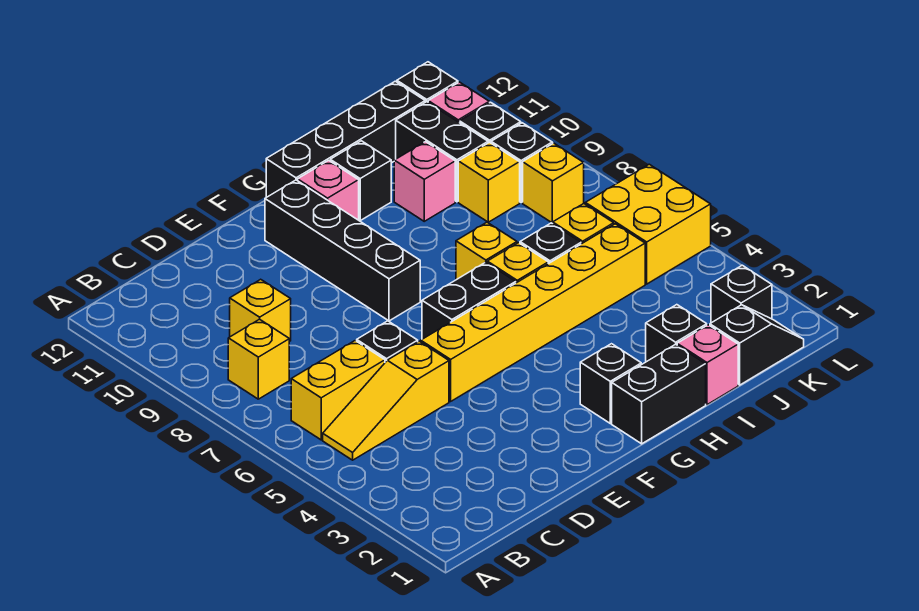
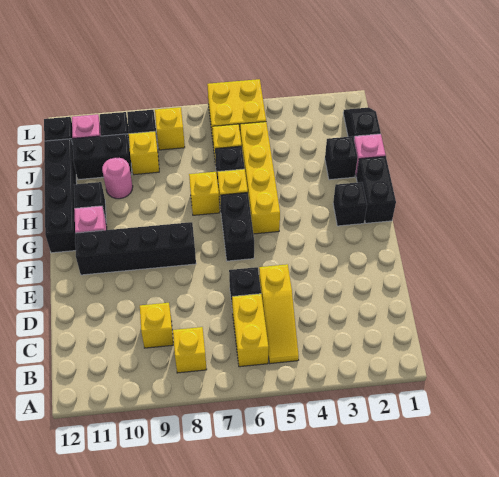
yellow 1x6 brick [421,224,645,401] -> yellow 1x4 brick [240,122,280,234]
pink 1x1 brick [394,142,455,221] -> pink 1x1 round brick [102,157,133,199]
black 1x1 brick [711,265,772,323] -> none

